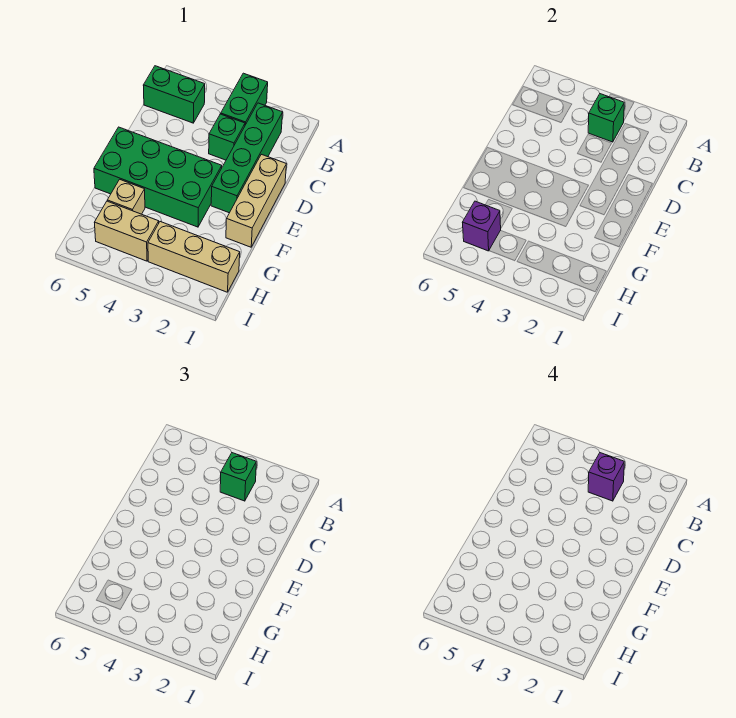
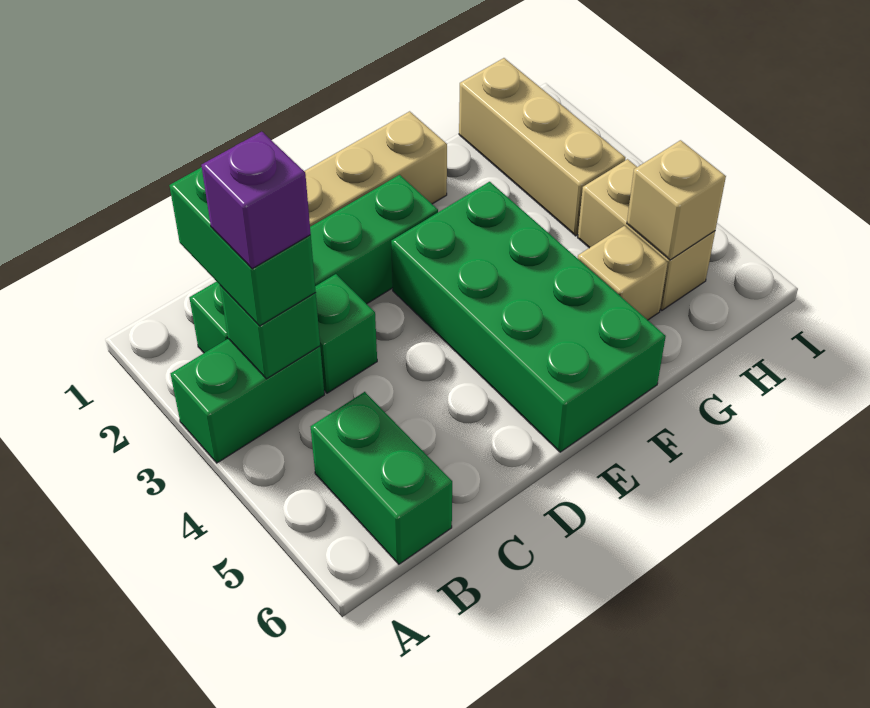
green 1x1 brick [220,453,256,501] -> green 1x2 brick [169,167,316,326]
purple 1x1 brick [462,201,501,251] -> tan 1x1 brick [627,140,726,260]

